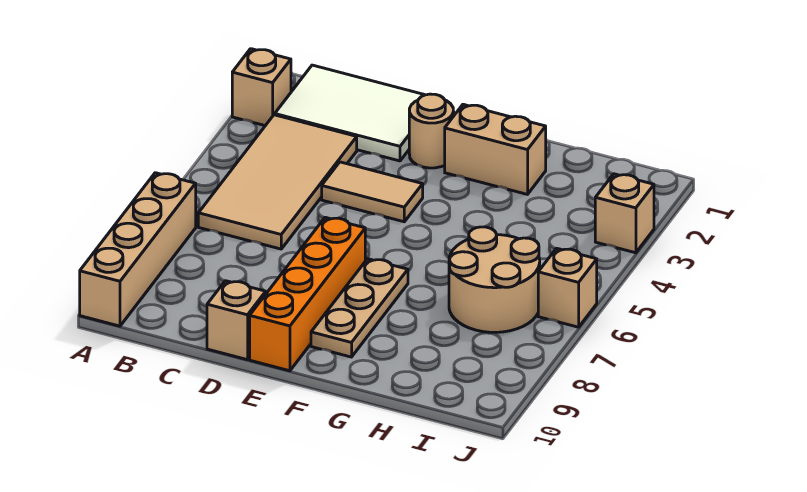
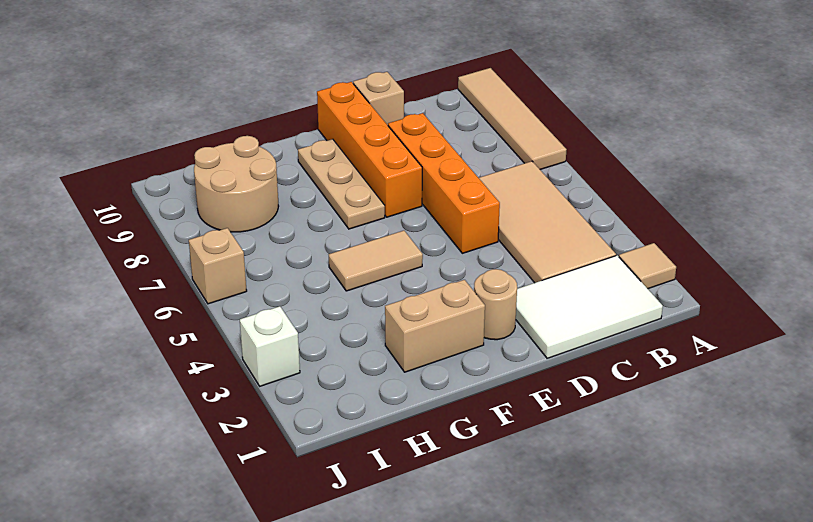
tan 1x1 brick [232,49,291,126] -> tan 1x1 tile [619,243,676,289]
tan 1x4 brick [80,173,196,326] -> tan 1x4 tile [458,68,567,169]
tan 1x2 tile [322,162,423,222] -> tan 1x2 tile moved to [329,231,423,291]
none -> orange 1x4 brick [388,113,500,253]
tan 2x2 round brick [449,227,540,332] -> tan 2x2 round brick moved to [194,136,279,232]
tan 1x1 brick [595,174,654,253] -> white 1x1 brick [240,306,300,386]

